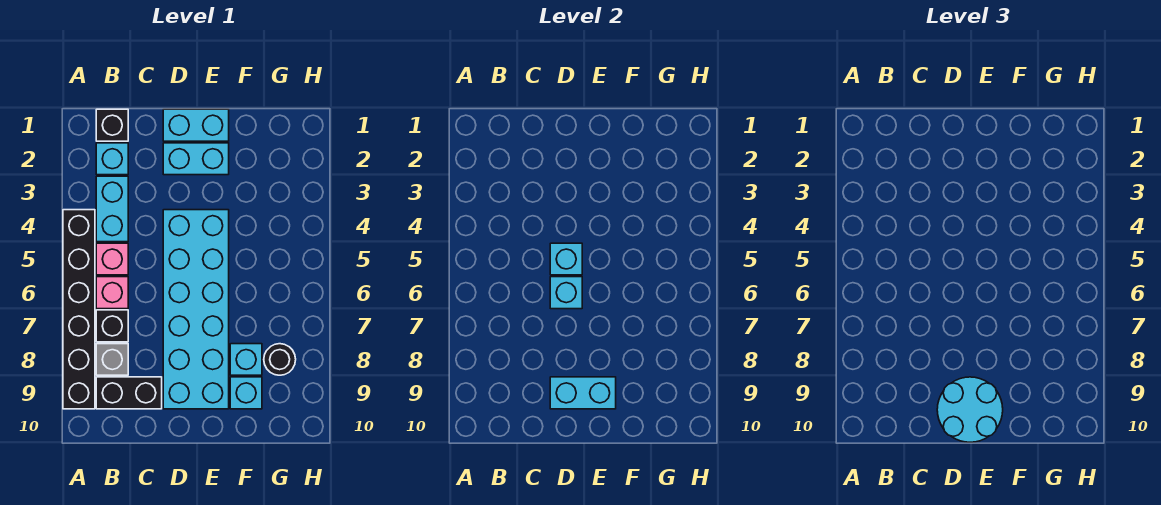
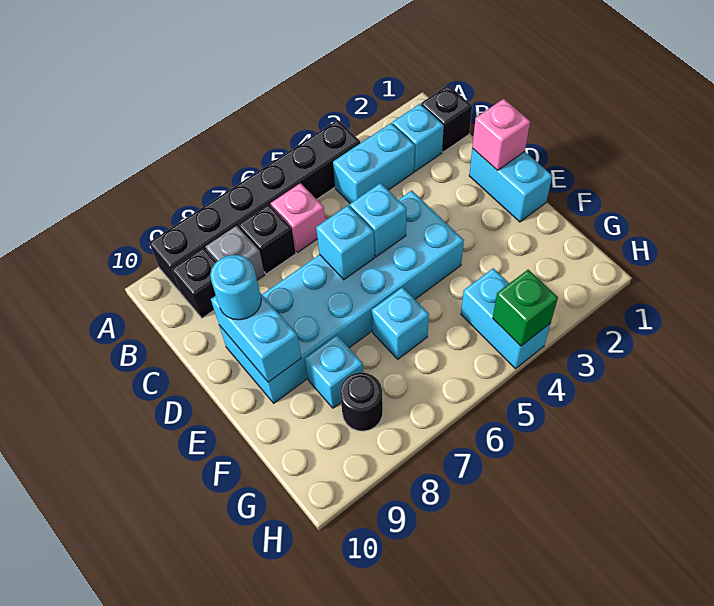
pink 1x1 brick [96,243,128,275] -> pink 1x1 brick moved to [472,99,530,170]
black 1x2 brick [96,377,162,409] -> black 1x1 brick [172,248,216,318]
cyan 1x2 brick [163,143,229,175] -> cyan 1x2 brick moved to [461,268,551,369]
cyan 2x2 round brick [937,377,1003,442] -> cyan 1x1 round brick [210,255,261,320]
cyan 1x1 brick [230,377,262,409] -> cyan 1x1 brick moved to [372,287,429,359]
none -> green 1x1 brick [493,270,558,346]

